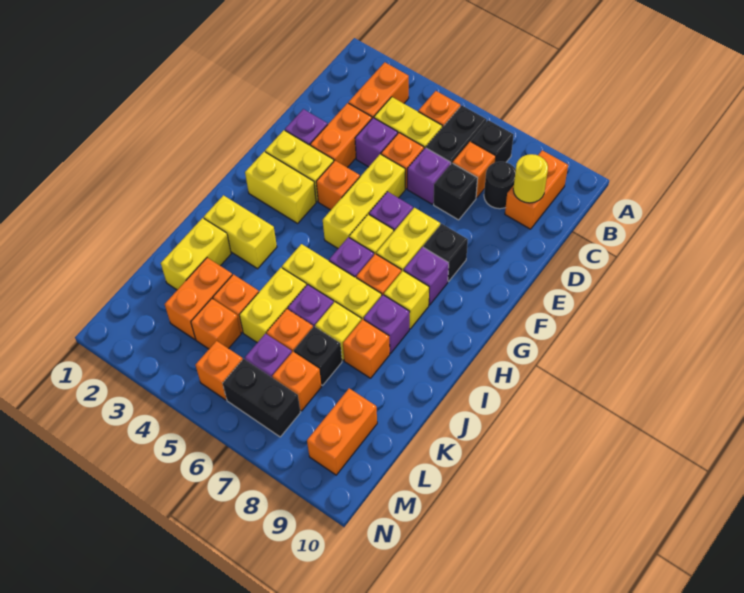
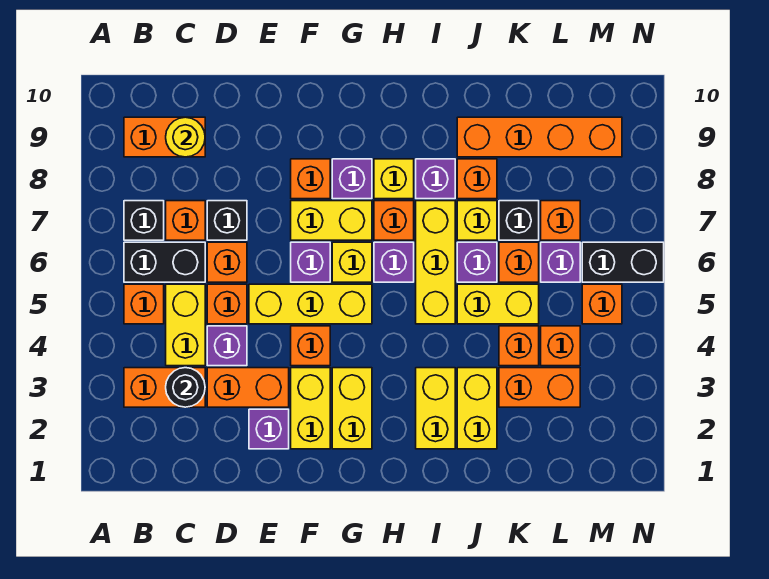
black 1x1 round brick [484,162,516,209] -> black 1x1 round brick moved to [166,368,205,407]
purple 1x1 brick [407,148,451,204] -> orange 1x1 brick [207,242,247,282]
black 1x1 brick [423,224,468,281] -> orange 1x1 brick [291,159,330,199]
yellow 1x2 brick [161,218,231,290] -> yellow 1x2 brick turned to [457,368,497,449]
orange 1x2 brick [307,388,377,475] -> orange 1x4 brick [457,117,622,157]
black 1x2 brick [223,359,301,437] -> black 1x2 brick turned to [582,242,664,282]

